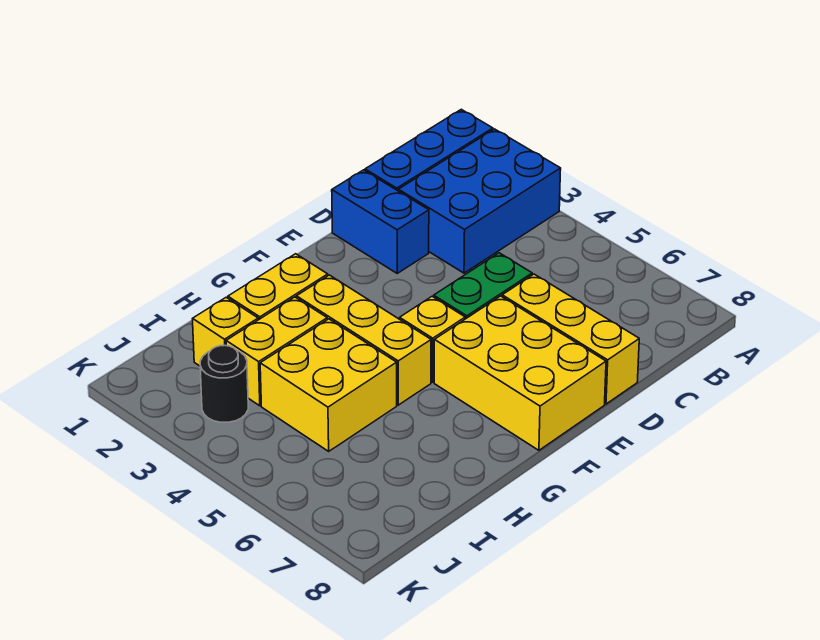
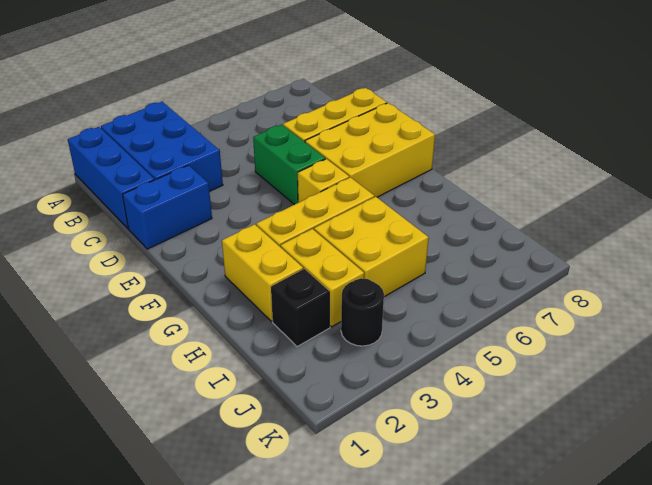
yellow 1x1 brick [193,297,258,366] -> black 1x1 brick [271,269,330,347]

